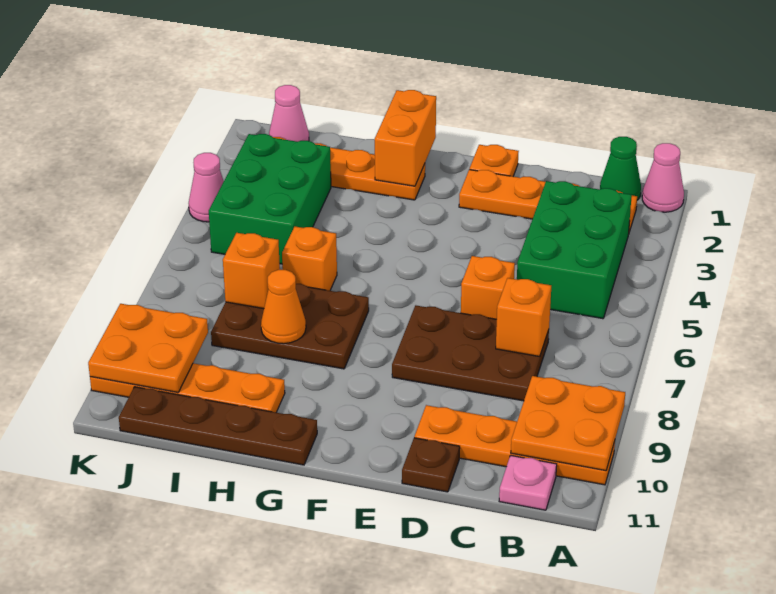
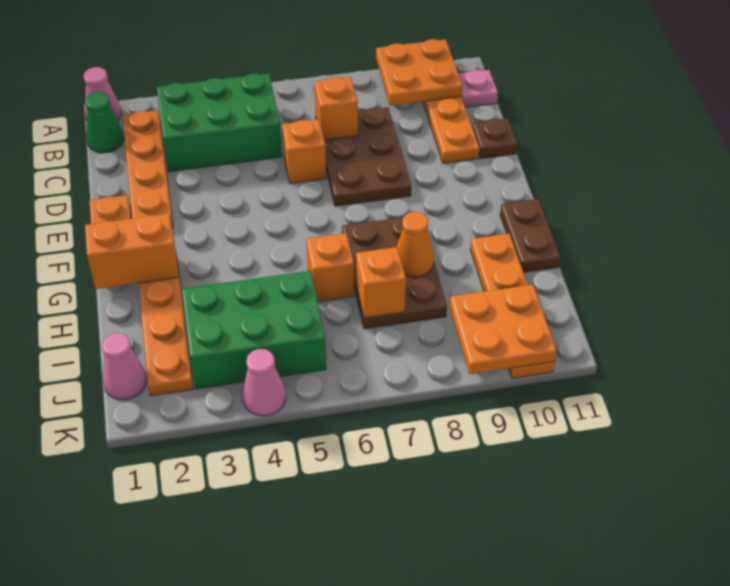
brown 1x4 plate [119,387,317,465] -> brown 1x2 plate [500,199,560,272]

